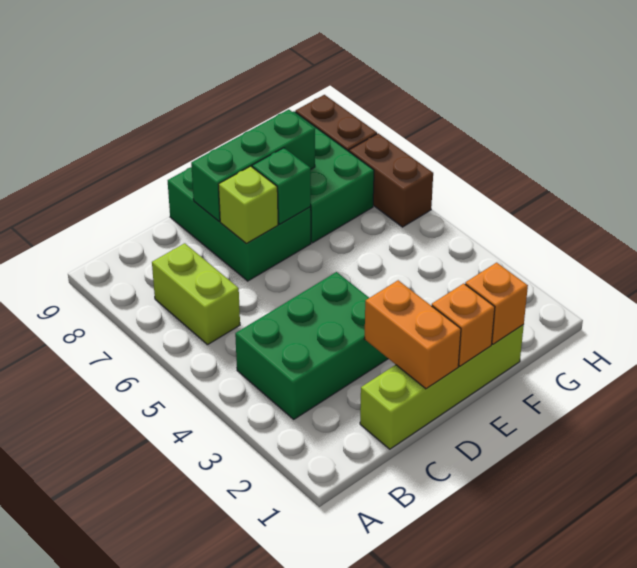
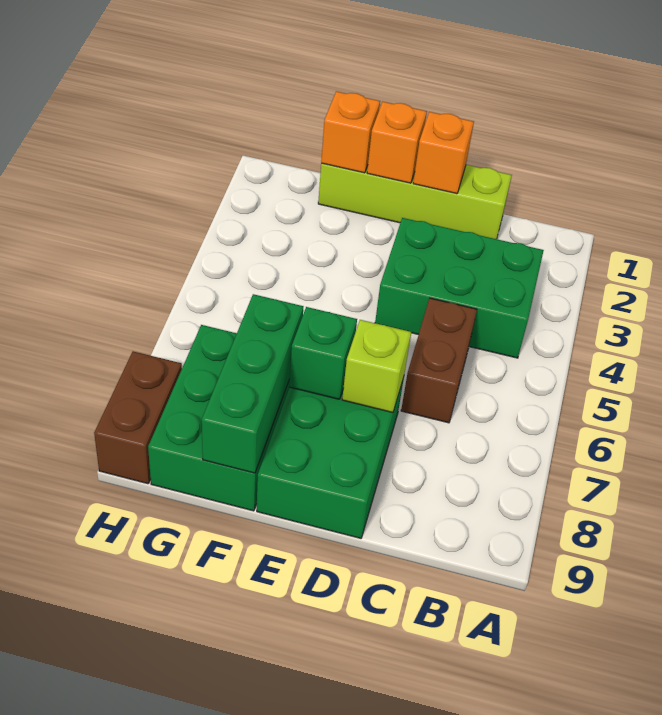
lime 1x2 brick [152,243,240,345] -> none
orange 1x2 brick [364,280,461,389] -> orange 1x1 brick [413,112,474,194]
green 1x3 brick [191,110,315,221] -> green 1x3 brick turned to [202,294,303,473]
brown 1x2 brick [349,133,433,227] -> brown 1x2 brick moved to [401,298,477,423]

